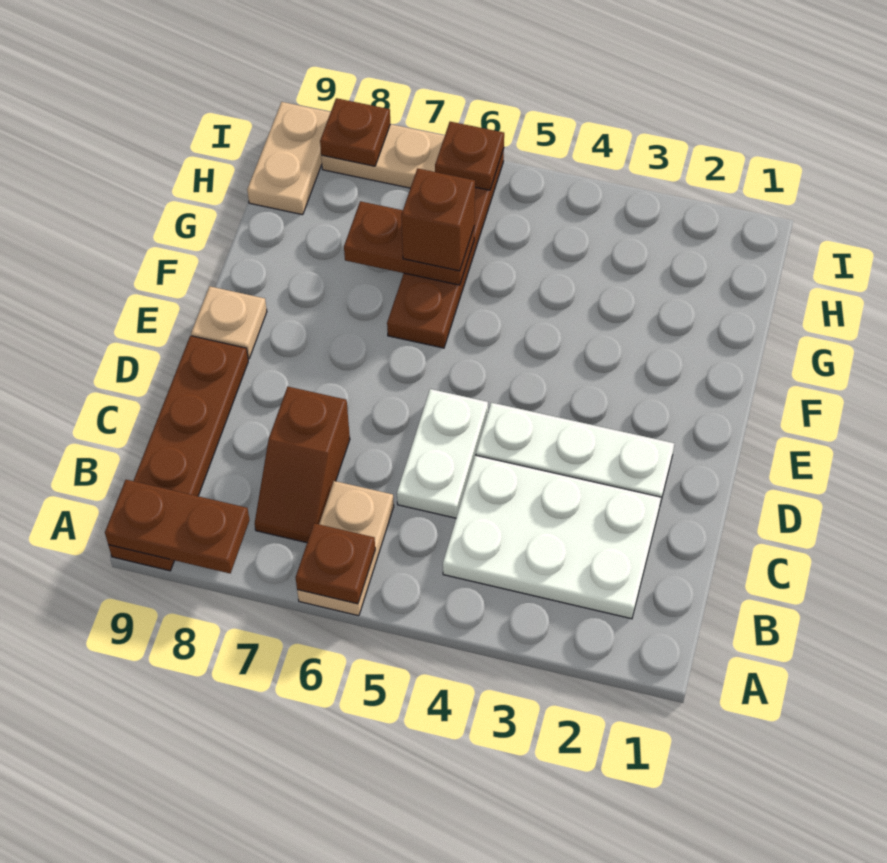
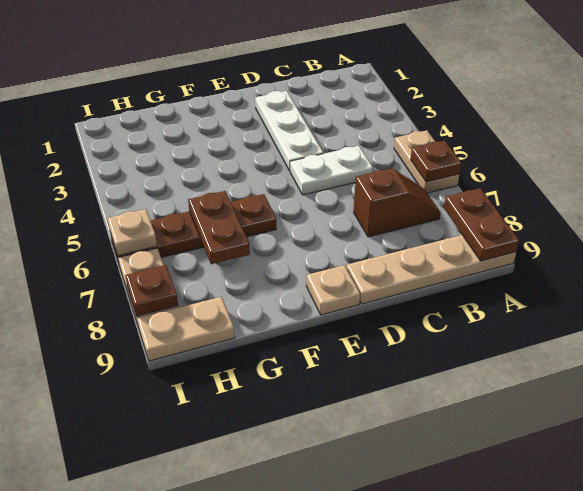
tan 1x2 plate [297,481,394,616] -> tan 1x2 plate turned to [394,130,459,193]
brown 1x4 plate [108,336,248,571] -> tan 1x4 plate [347,235,516,304]
white 2x3 plate [443,455,661,619] -> none
brown 1x1 brick [401,168,475,271] -> none
brown 1x1 plate [435,122,504,190] -> tan 1x1 plate [107,209,157,256]

